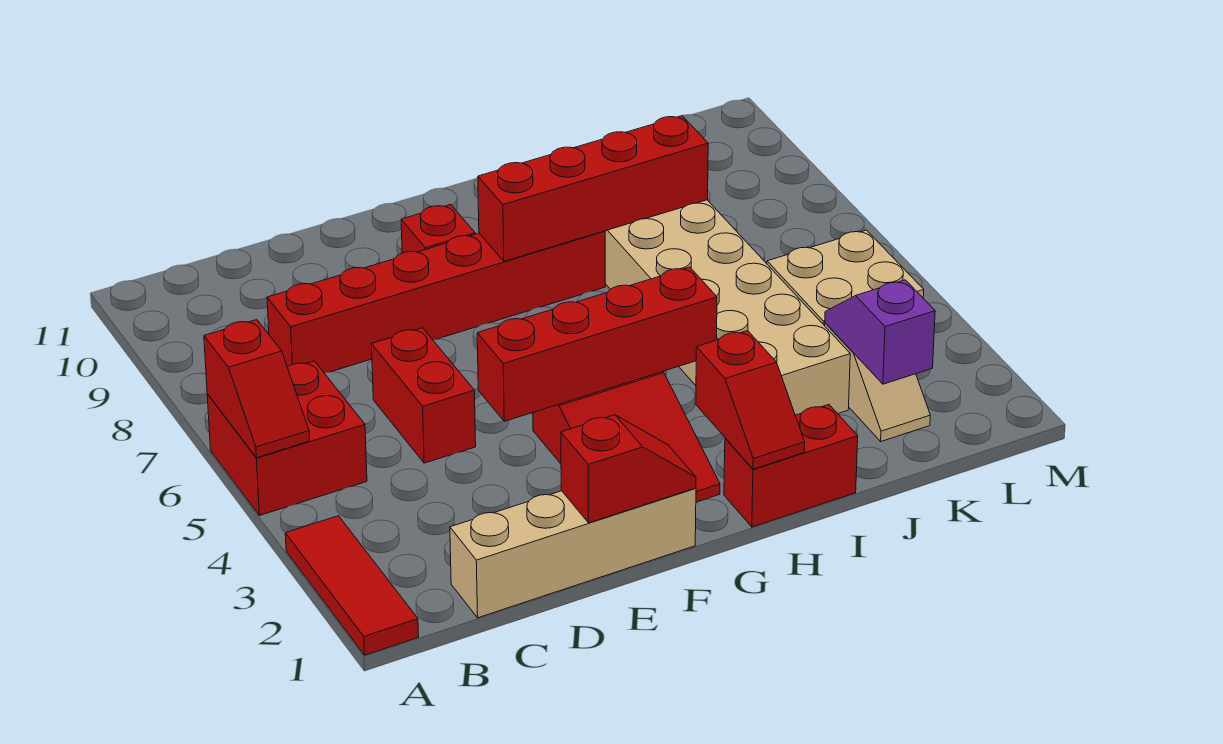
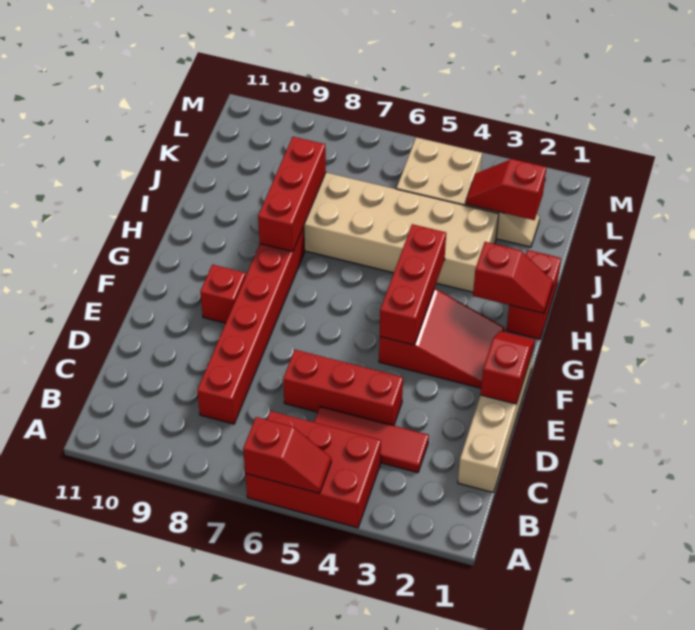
red 1x3 tile [285,516,419,655] -> red 1x3 tile moved to [314,407,429,473]
red 2x2 brick [207,361,367,515] -> red 2x3 brick [245,411,381,528]
red 1x2 brick [372,328,476,463] -> red 1x3 brick [283,350,403,426]
red 1x4 brick [477,267,717,421] -> red 1x3 brick [380,224,446,345]
red 1x4 brick [478,116,708,261] -> red 1x3 brick [258,137,326,252]
purple 1x2 slope [825,280,935,384] -> red 1x2 slope [466,159,546,220]

